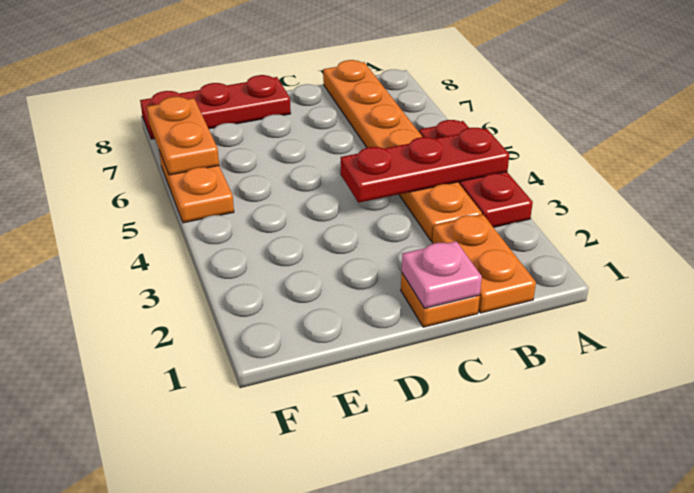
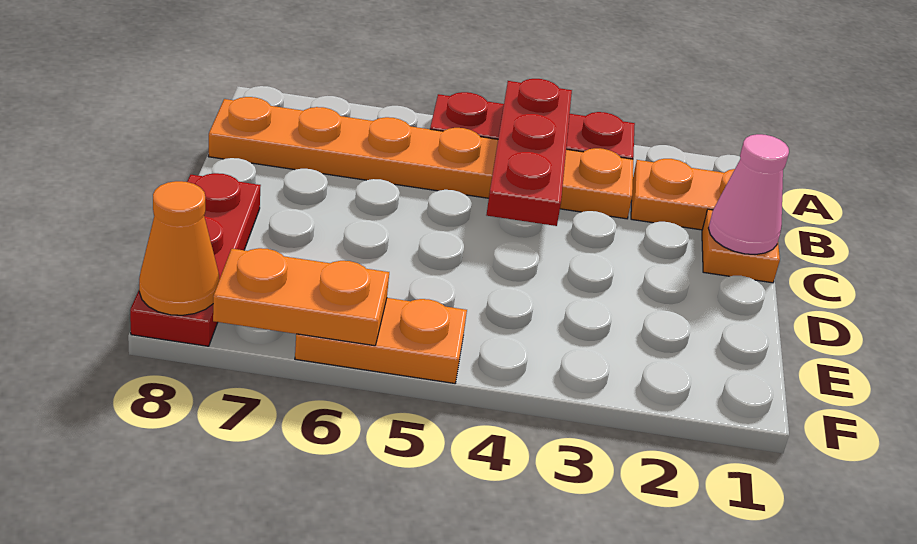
pink 1x1 plate [402,241,482,308] -> pink 1x1 cone [708,134,789,255]
none -> orange 1x1 cone [139,181,219,315]

